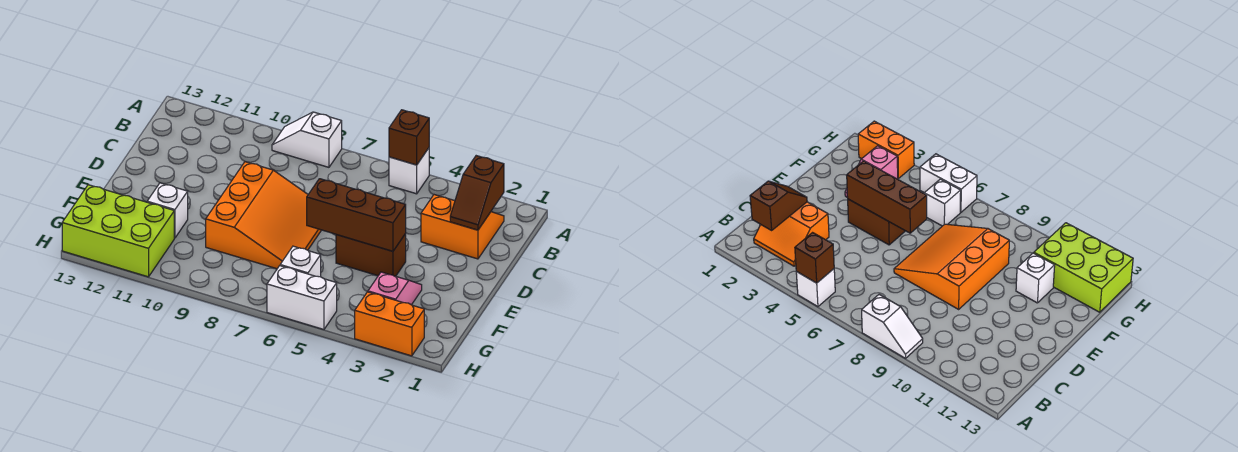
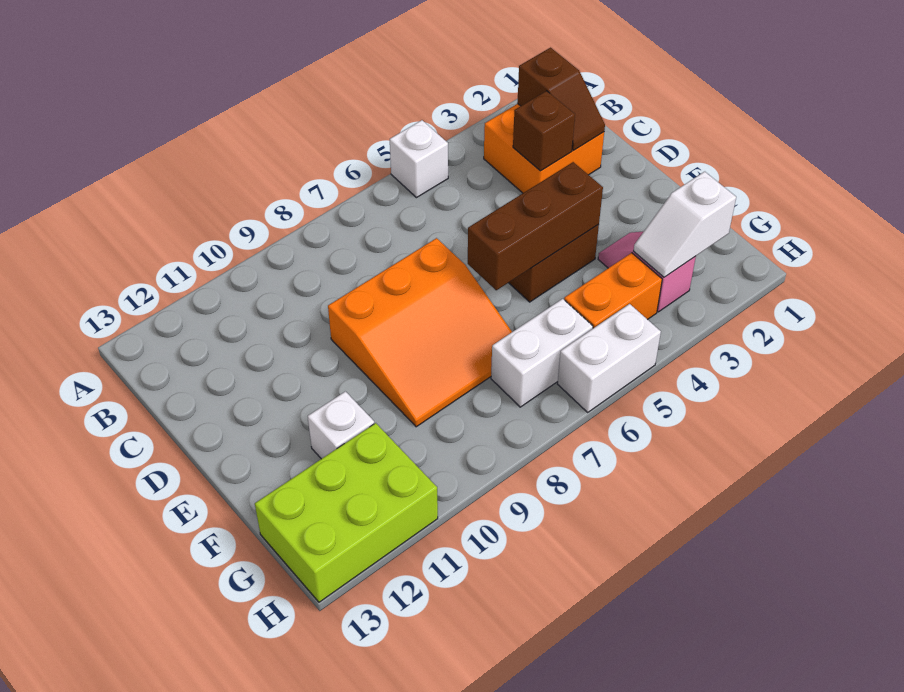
brown 1x1 brick [389,110,429,165] -> brown 1x1 brick moved to [513,91,575,171]
white 1x2 slope [272,112,342,167] -> white 1x2 slope moved to [633,172,736,277]
orange 2x2 slope [421,195,504,259] -> orange 2x2 brick [484,104,604,193]
orange 3x3 slope [206,162,321,269] -> orange 3x3 slope turned to [328,238,512,427]
white 1x1 brick [280,246,321,277] -> white 1x2 brick [491,299,593,407]
orange 1x2 brick [355,292,424,356] -> orange 1x2 brick moved to [564,253,662,328]

